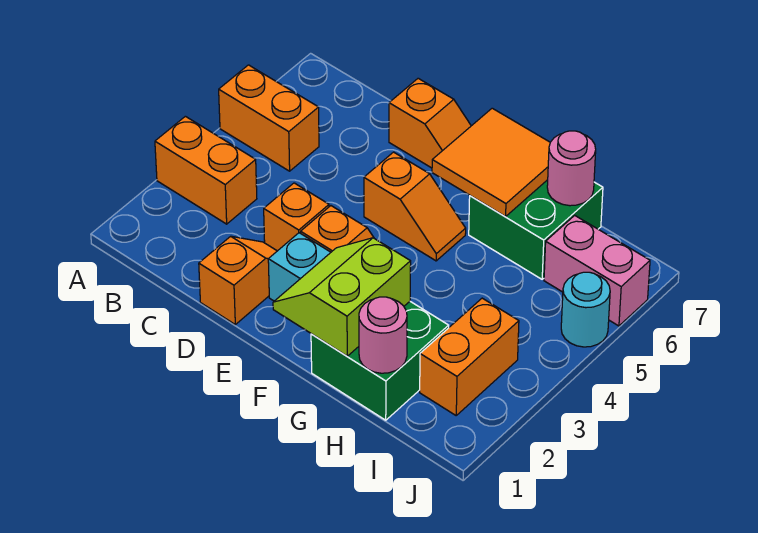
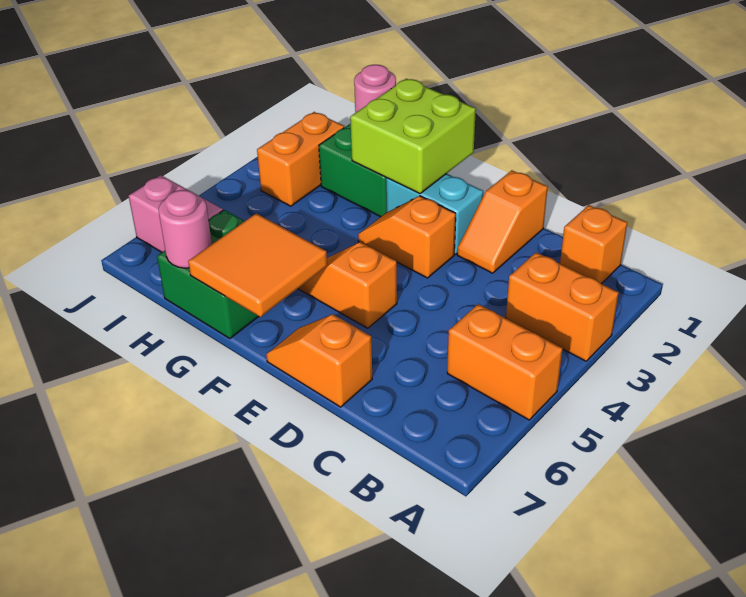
orange 1x1 brick [264,183,329,251] -> orange 1x1 brick moved to [560,205,627,284]
lime 2x2 slope [273,238,411,356] -> lime 2x2 brick [350,79,476,193]
cyan 1x1 round brick [561,272,610,347] -> none

